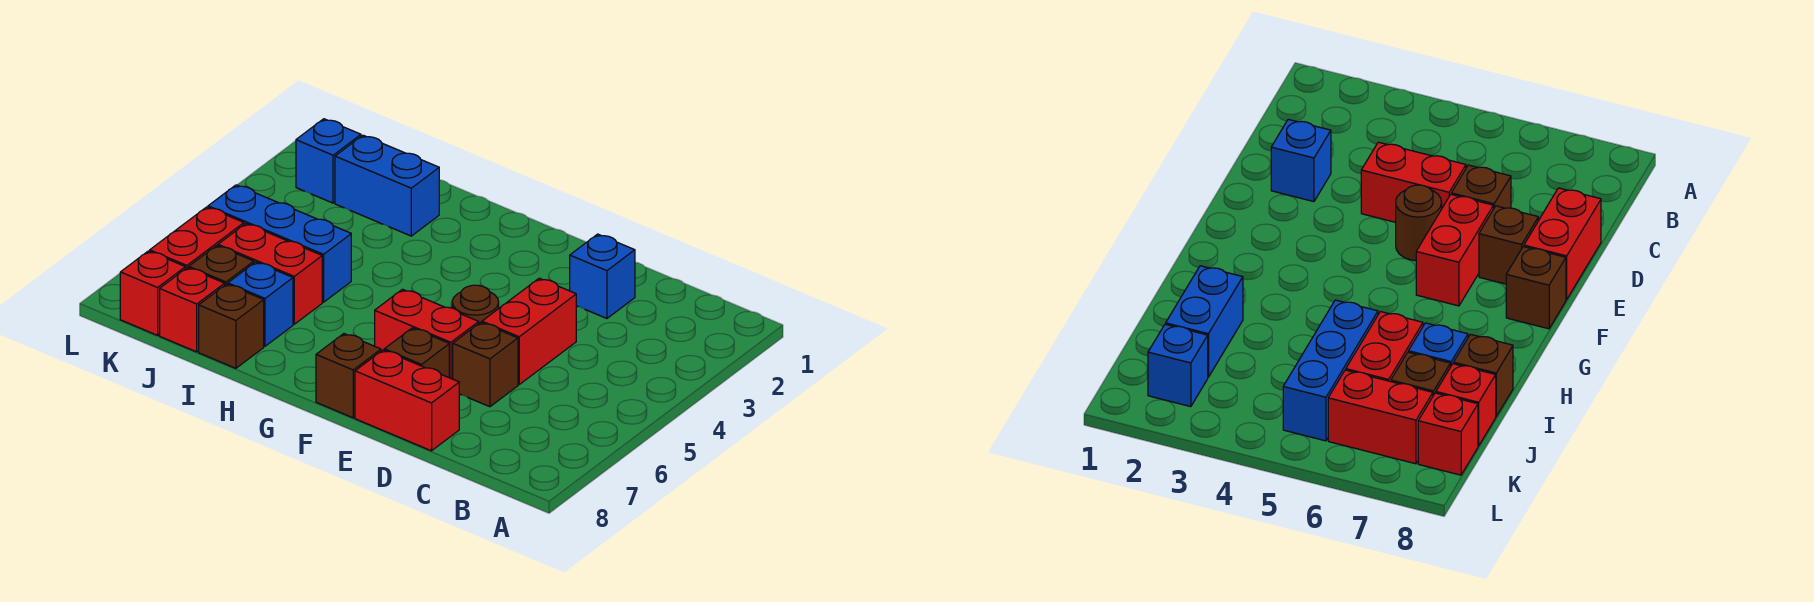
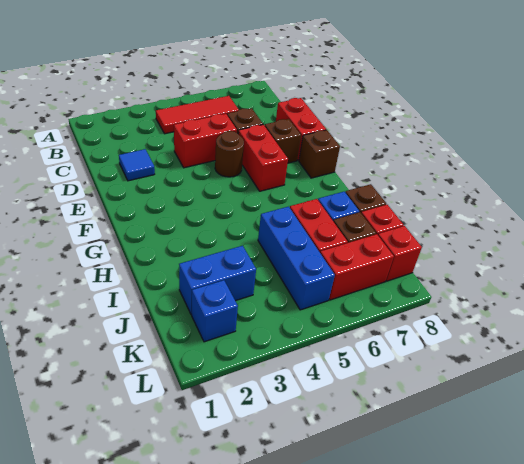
none -> red 1x3 tile [156,96,239,134]
blue 1x1 brick [570,234,635,318] -> blue 1x1 tile [119,149,155,181]
blue 1x2 brick [335,135,439,236] -> blue 1x2 brick turned to [179,246,256,314]

